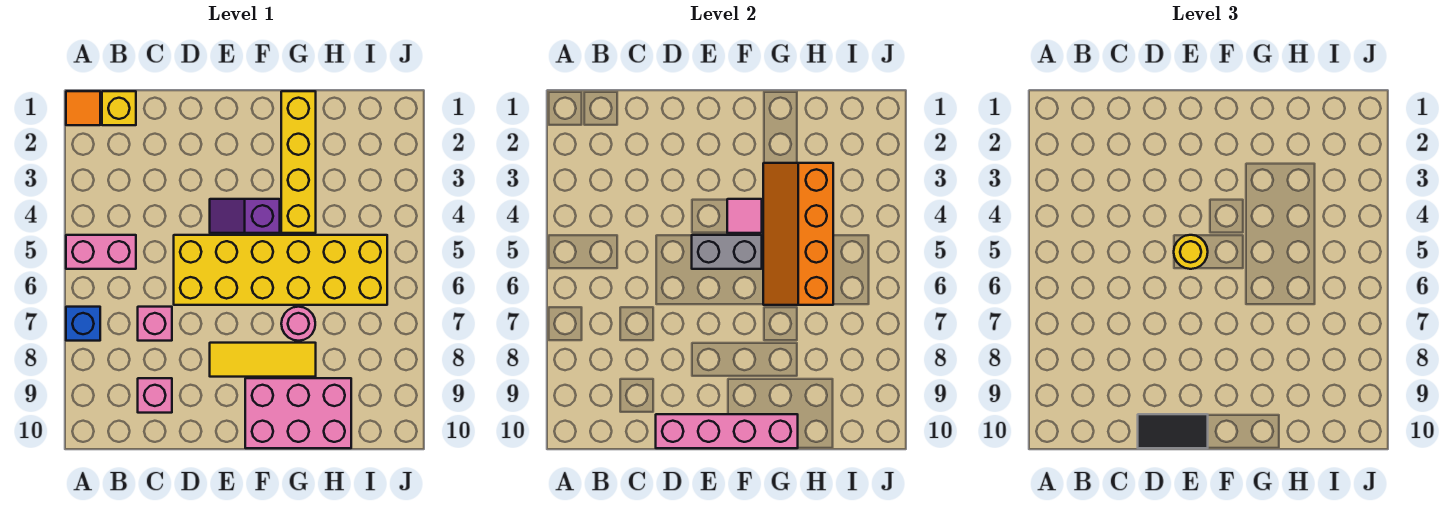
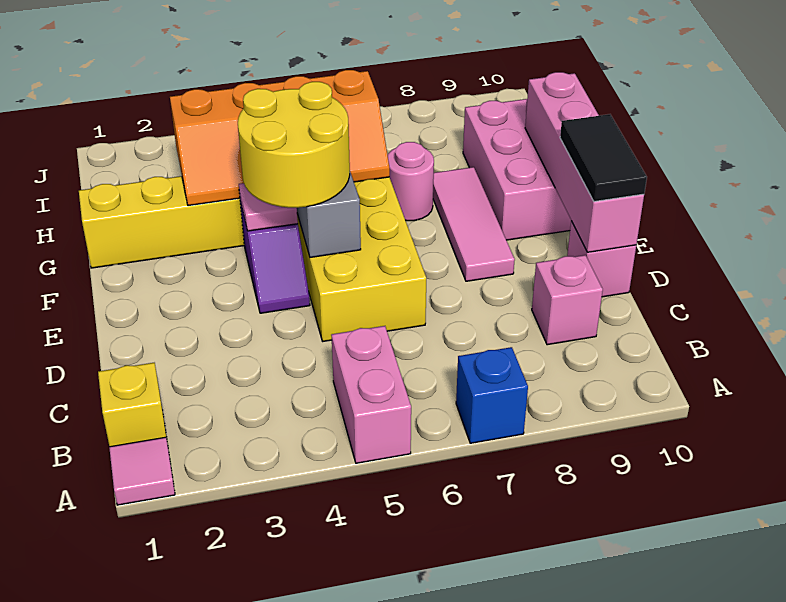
orange 1x1 tile [66,91,100,125] -> pink 1x1 tile [109,437,175,505]
pink 1x1 brick [138,307,172,341] -> pink 1x1 brick moved to [567,221,636,297]
yellow 1x1 round brick [1174,235,1208,269] -> yellow 2x2 round brick [238,82,350,208]
yellow 1x3 tile [210,343,316,377] -> pink 1x3 tile [433,167,515,281]

